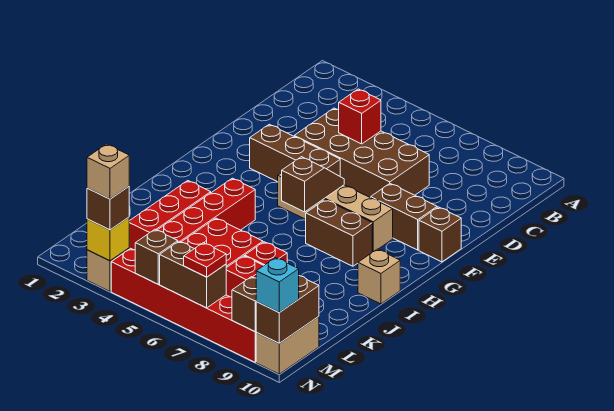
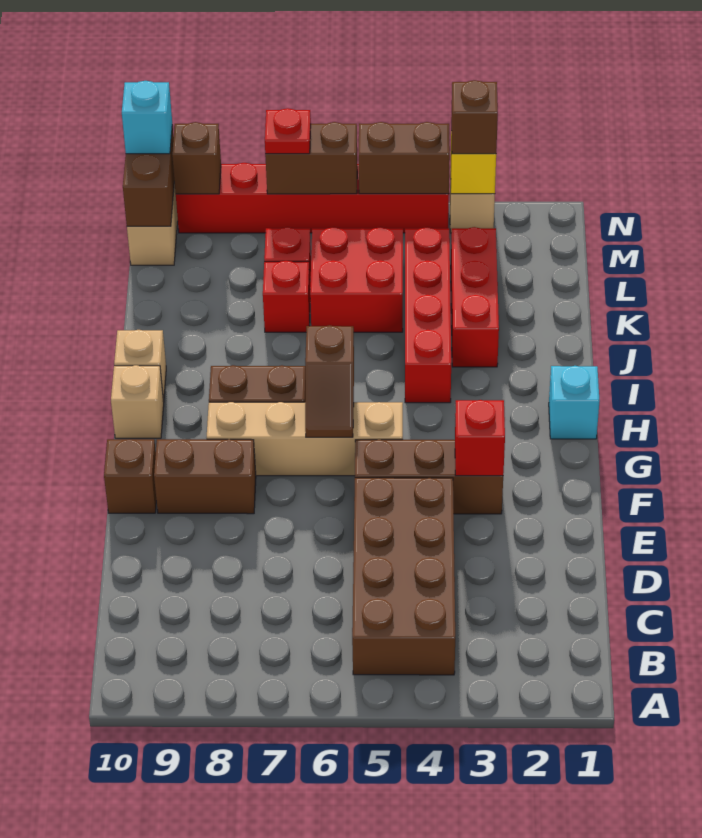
brown 2x4 brick [294,108,429,198] -> brown 2x4 brick turned to [352,478,455,675]
red 1x1 brick [339,89,381,144] -> red 1x1 brick moved to [455,400,505,476]
none -> cyan 1x1 brick [549,366,600,439]
tan 1x1 brick [87,144,129,199] -> tan 1x1 brick moved to [111,365,164,438]
brown 1x1 brick [135,230,178,284] -> brown 1x2 brick [359,122,450,194]

